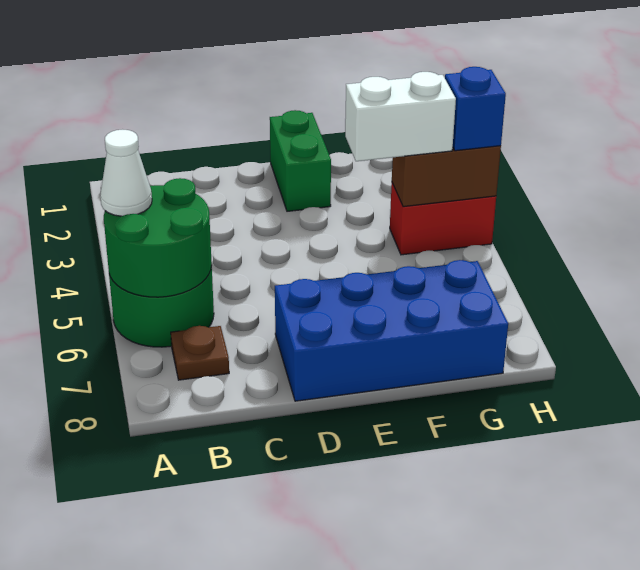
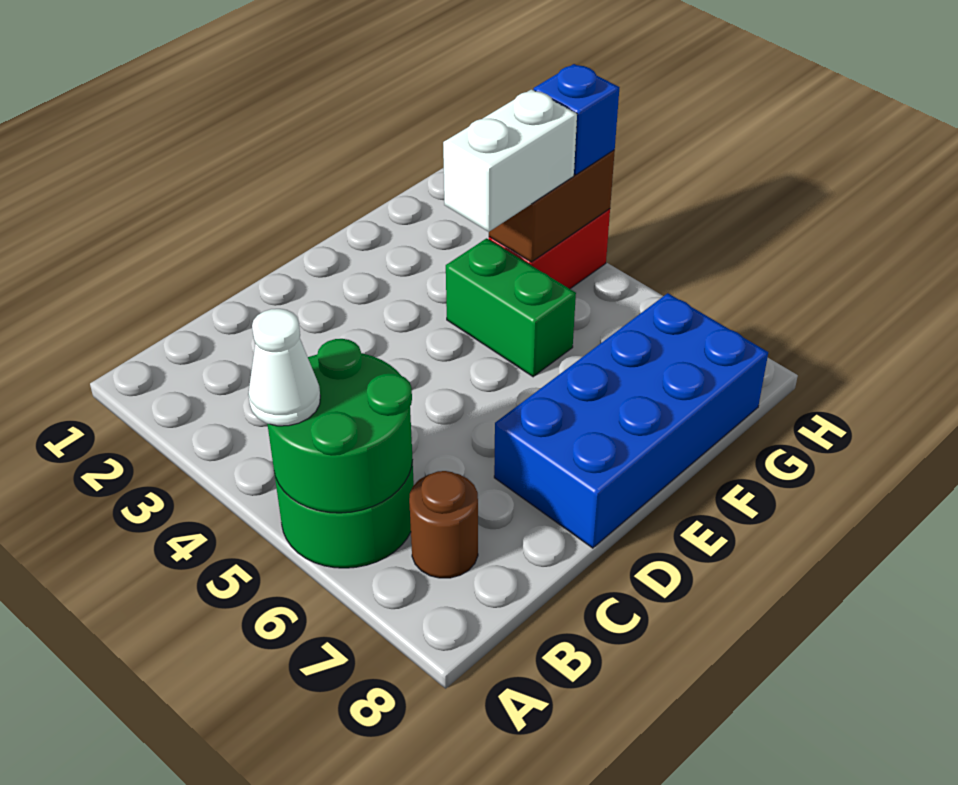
brown 1x1 plate [171,326,229,380] -> brown 1x1 round brick [409,471,478,578]
green 1x2 brick [270,110,331,211] -> green 1x2 brick moved to [446,238,576,377]

